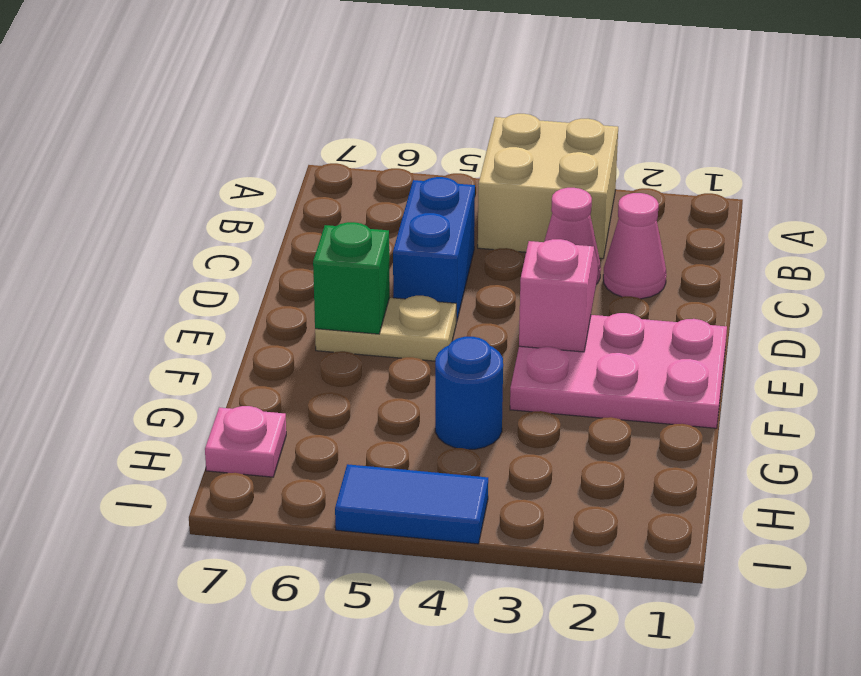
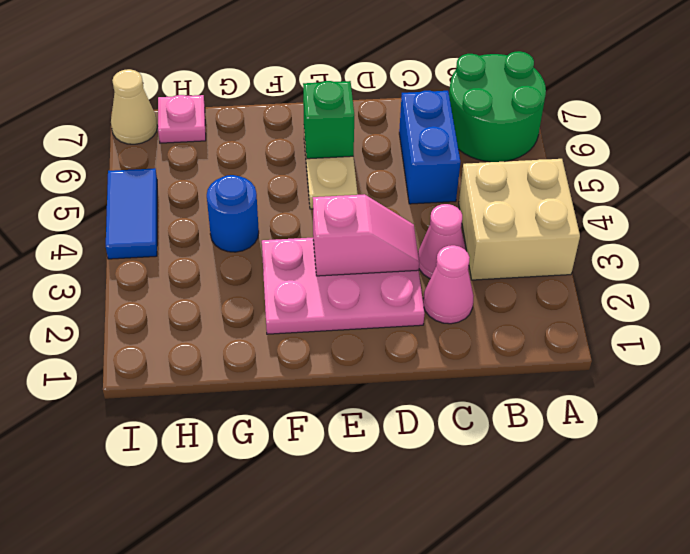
none -> green 2x2 round brick [449,51,546,162]
blue 1x2 brick [393,177,475,322] -> blue 1x2 brick turned to [399,91,460,204]
pink 2x3 plate [510,313,727,428] -> pink 2x3 plate turned to [262,238,424,334]
none -> tan 1x1 cone [111,69,157,144]

